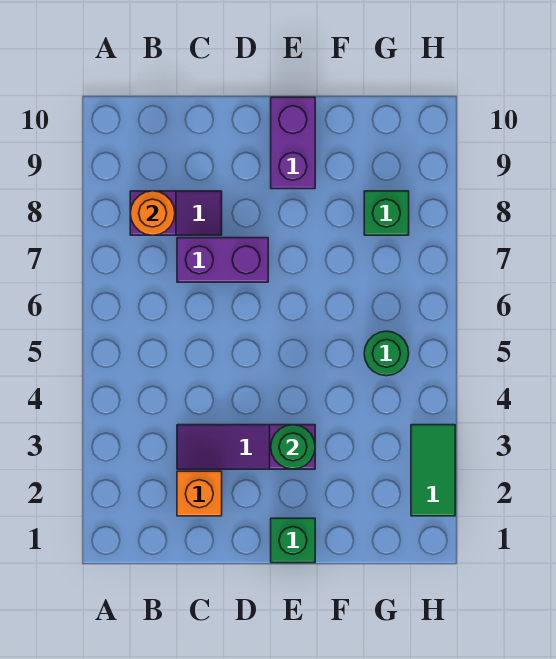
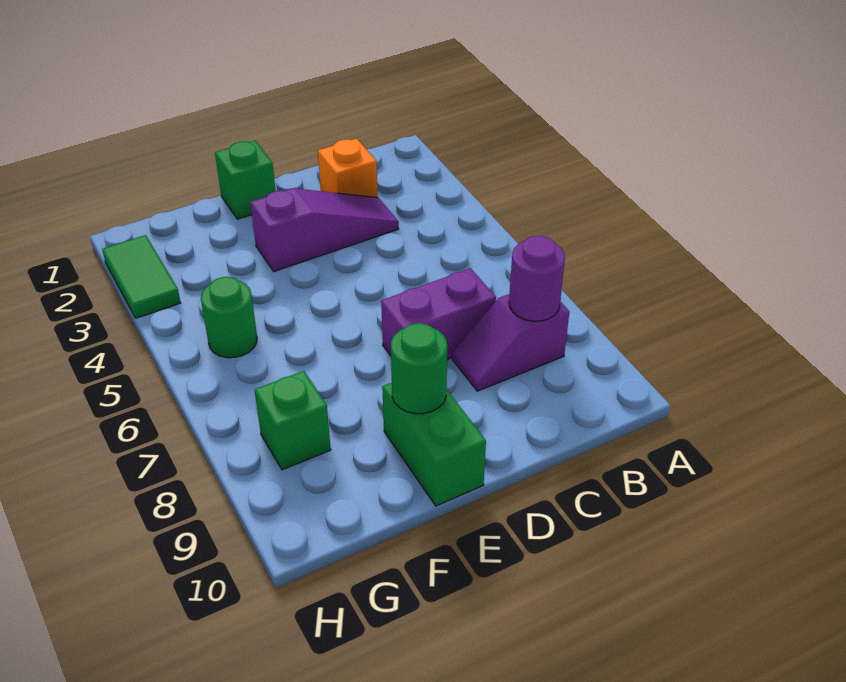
orange 1x1 round brick [130,191,175,235] -> purple 1x1 round brick [509,236,565,321]
green 1x1 round brick [271,425,315,469] -> green 1x1 round brick moved to [391,323,447,414]
purple 1x2 brick [271,97,315,189] -> green 1x2 brick [382,383,486,506]

